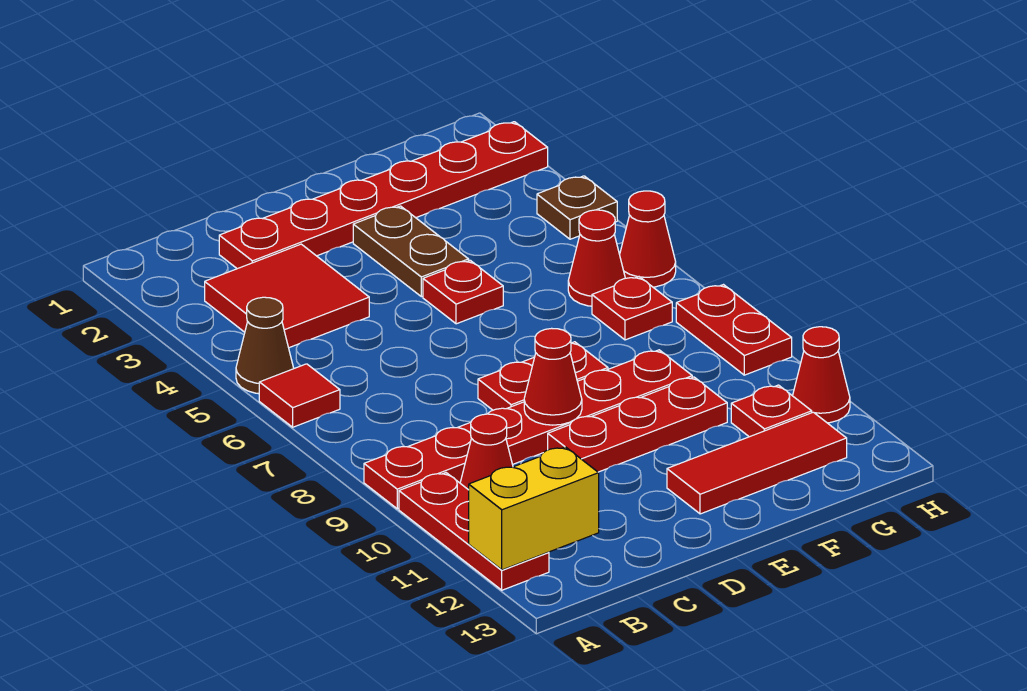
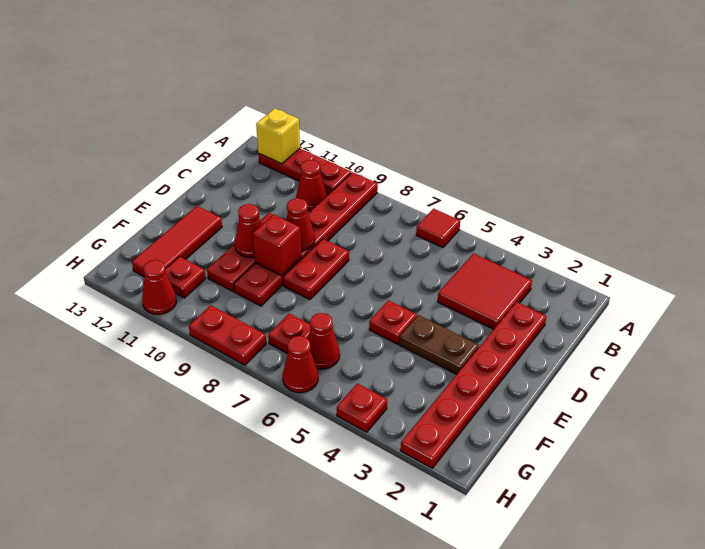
brown 1x1 cone [236,297,294,394] -> none
yellow 1x2 brick [469,447,599,570] -> yellow 1x1 brick [256,108,300,164]
none -> red 1x1 brick [253,214,301,276]
none -> red 1x1 cone [235,204,262,258]
brown 1x1 plate [537,176,617,239] -> red 1x1 plate [337,383,387,432]

